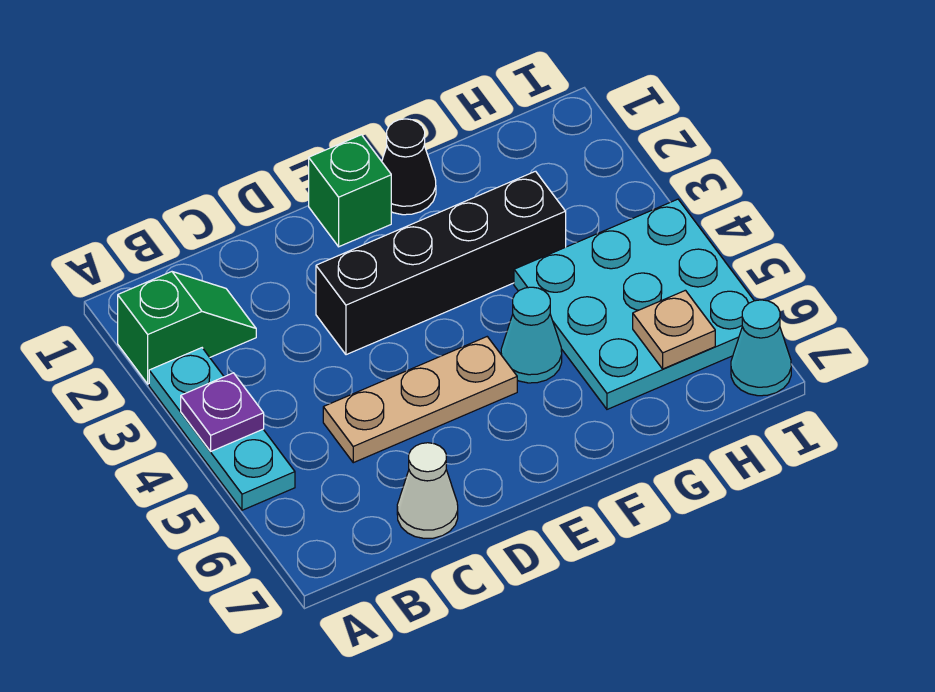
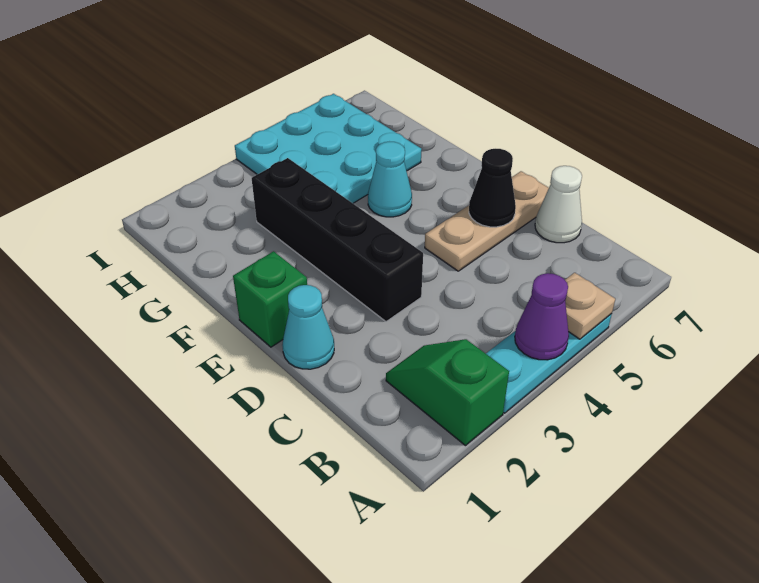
purple 1x1 plate [181,373,264,451] -> purple 1x1 cone [515,273,569,360]
tan 1x3 plate [323,337,517,463] -> tan 1x3 plate turned to [425,171,549,271]
black 1x1 cone [382,119,436,215] -> black 1x1 cone moved to [469,149,516,227]
tan 1x1 plate [633,290,715,369] -> tan 1x1 plate moved to [565,273,615,339]
cyan 1x1 cone [731,300,791,396] -> cyan 1x1 cone moved to [282,285,334,369]

